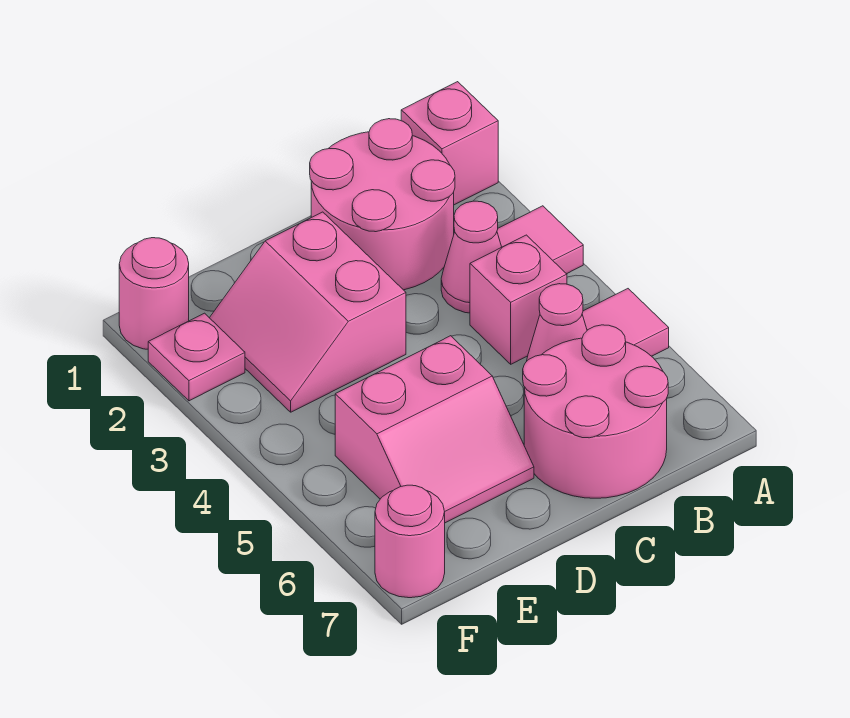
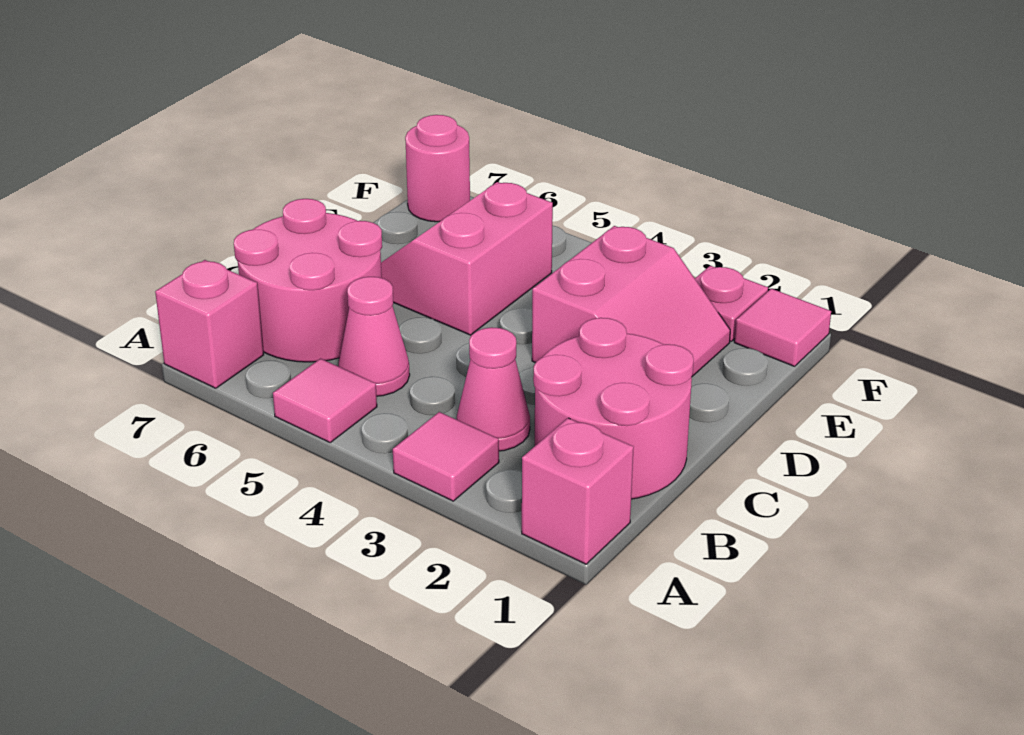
pink 1x1 brick [470,235,567,364] -> pink 1x1 brick moved to [155,260,264,388]
pink 2x2 slope [210,212,406,412] -> pink 2x2 slope turned to [532,226,730,376]
pink 1x1 round brick [119,238,189,349] -> pink 1x1 tile [734,289,831,366]

